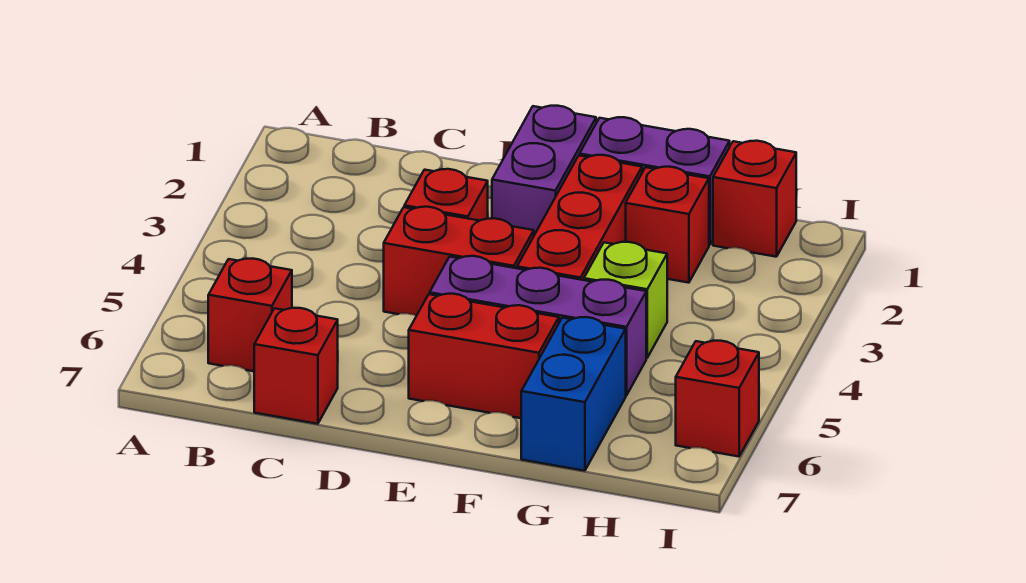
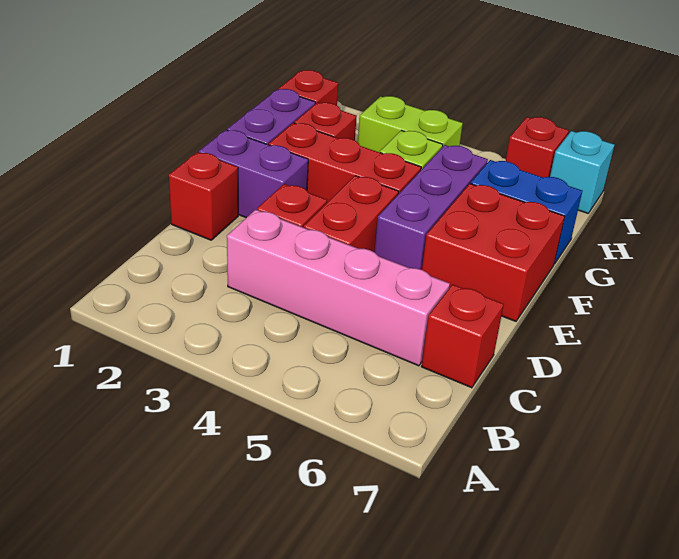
red 1x1 brick [208,259,292,371] -> red 1x1 brick moved to [169,152,238,240]
none -> pink 1x4 brick [227,210,450,366]
red 1x2 brick [409,294,559,418] -> red 2x2 brick [422,184,565,321]
none -> lime 1x2 brick [358,96,463,152]
none -> cyan 1x1 brick [550,131,614,213]

